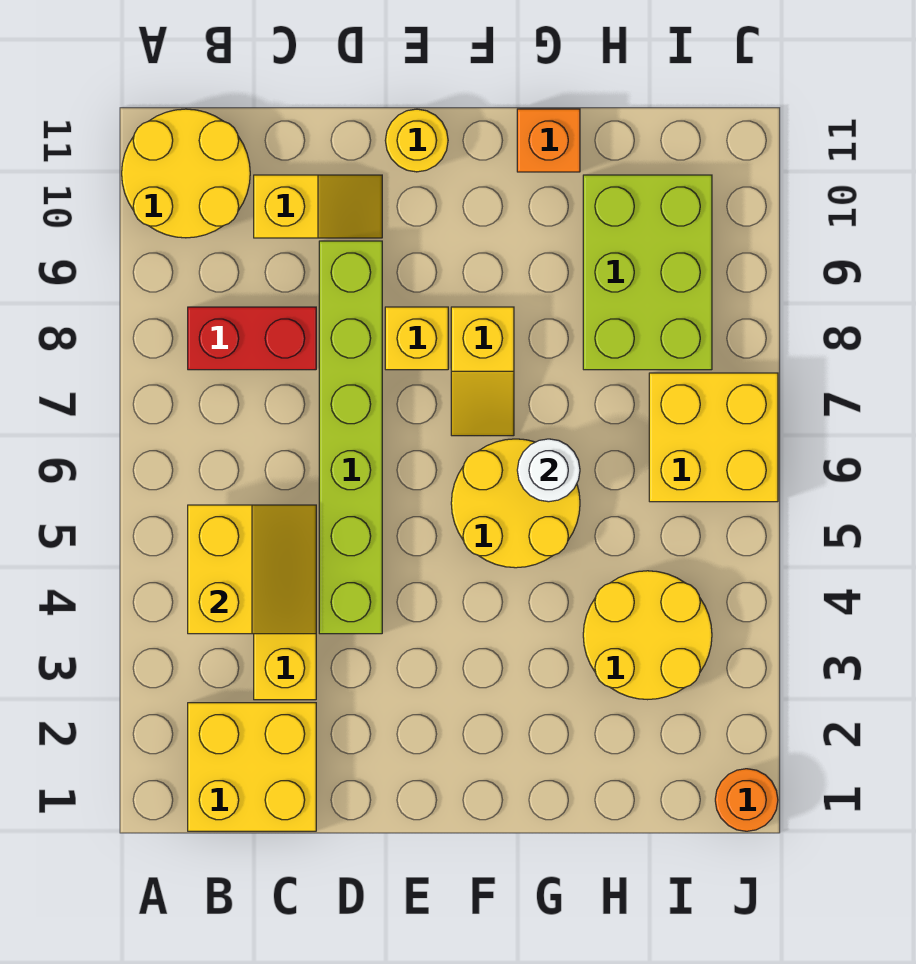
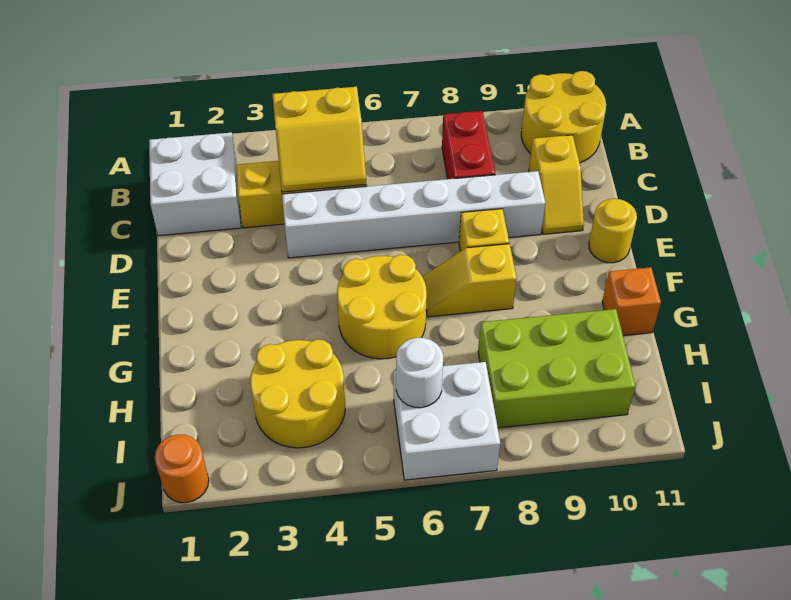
yellow 2x2 brick [188,703,316,831] -> white 2x2 brick [149,133,241,236]
lime 1x6 brick [319,241,382,634] -> white 1x6 brick [282,171,545,258]
white 1x1 round brick [517,439,580,502] -> white 1x1 round brick moved to [396,338,443,408]
yellow 2x2 brick [649,373,778,502] -> white 2x2 brick [394,362,500,480]

